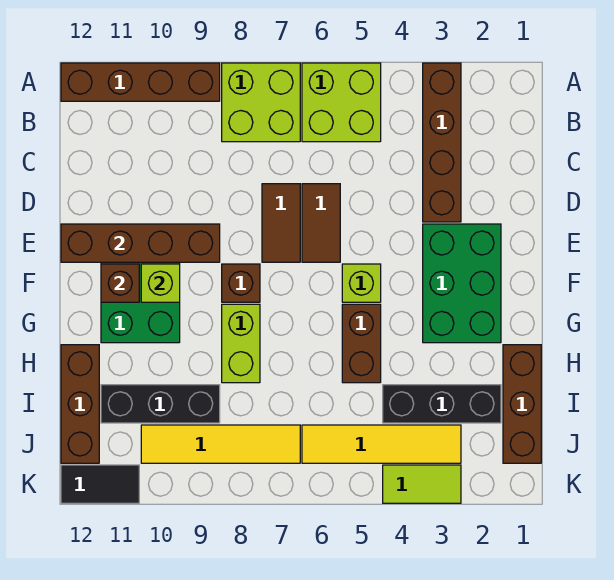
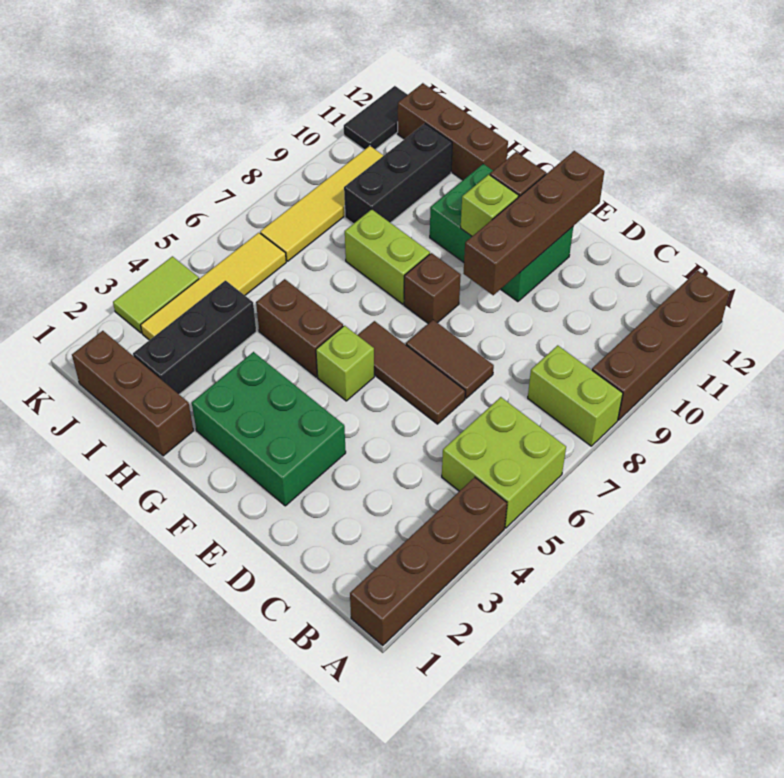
brown 1x4 brick [423,63,461,222] -> brown 1x4 brick turned to [350,477,507,645]
lime 2x2 brick [222,63,300,142] -> lime 1x2 brick [528,345,623,446]
brown 1x2 tile [302,184,340,262] -> brown 1x3 tile [358,321,465,424]

